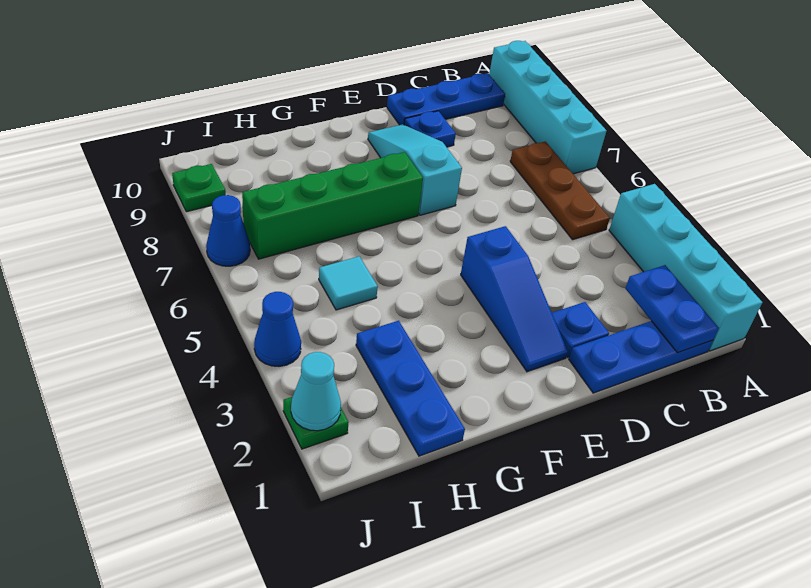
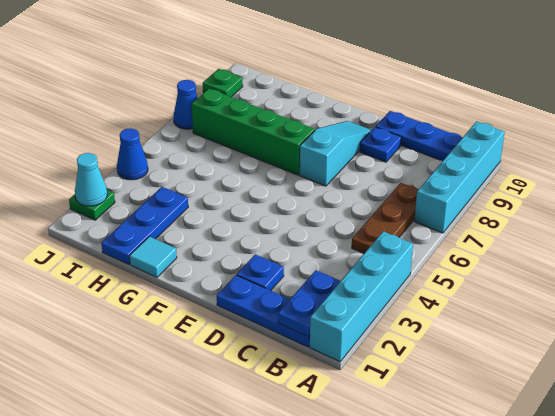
blue 1x3 slope [461,226,568,372] -> none
cyan 1x1 tile [319,256,378,310] -> cyan 1x1 tile moved to [129,237,177,277]

